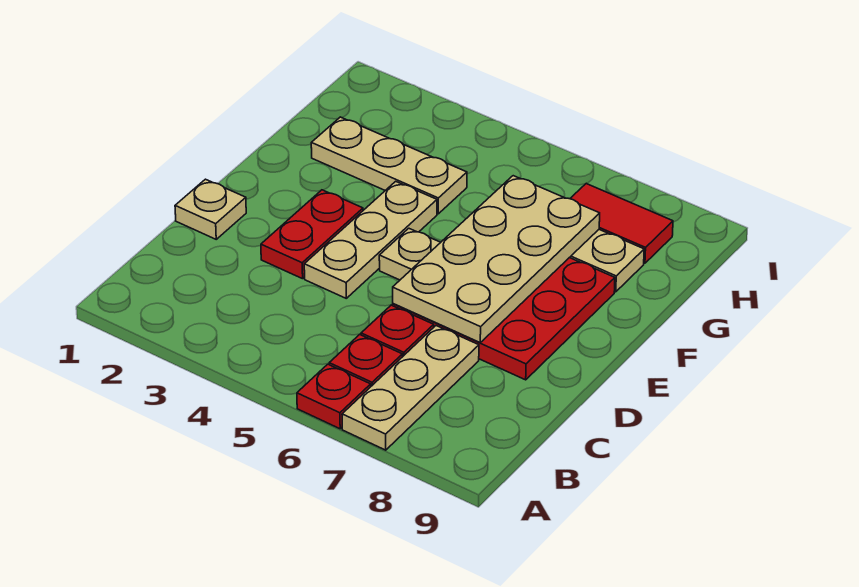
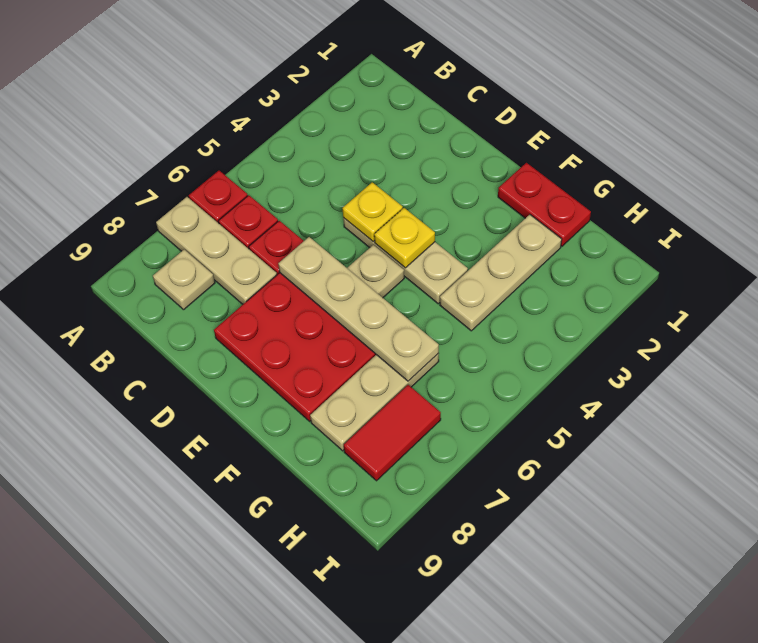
tan 1x1 plate [175,179,246,239] -> tan 1x1 plate moved to [153,250,215,310]
red 1x2 plate [261,190,363,279] -> red 1x2 plate moved to [498,163,591,246]
none -> yellow 1x1 plate [343,182,403,241]
tan 2x4 plate [393,176,600,342] -> tan 1x4 plate [278,237,439,381]
none -> yellow 1x1 plate [374,208,435,268]

